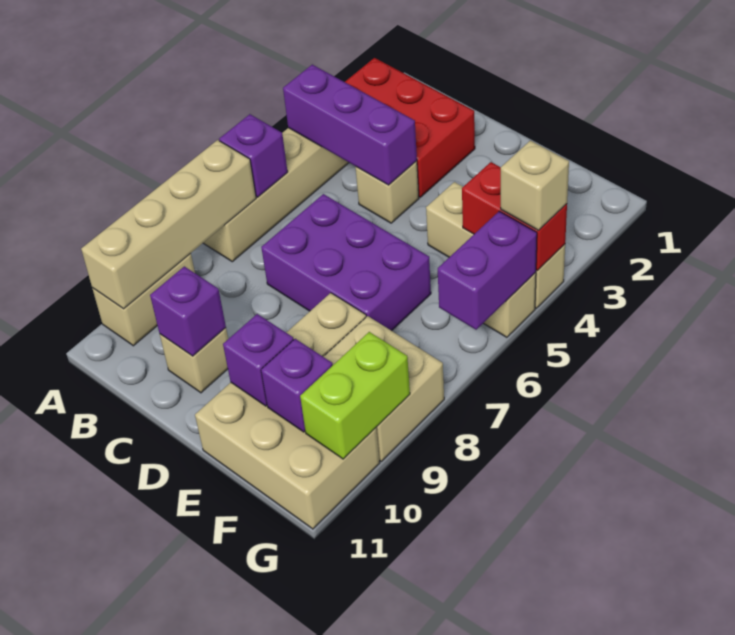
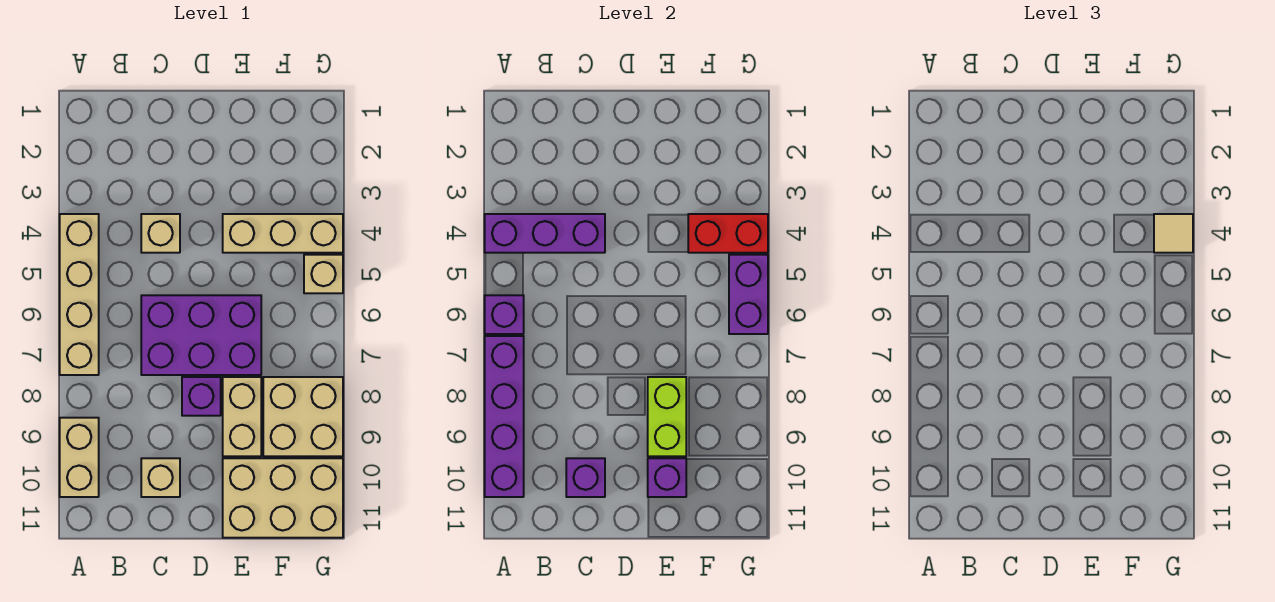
red 2x3 brick [345,58,475,197] -> none
tan 1x4 brick [81,140,256,309] -> purple 1x4 brick [485,336,524,497]
purple 1x1 brick [261,339,333,432] -> purple 1x1 brick moved to [182,377,221,416]
tan 1x1 brick [501,141,569,231] -> tan 1x1 tile [1154,214,1193,253]
lime 1x2 brick [300,332,410,459] -> lime 1x2 brick moved to [648,377,686,456]

